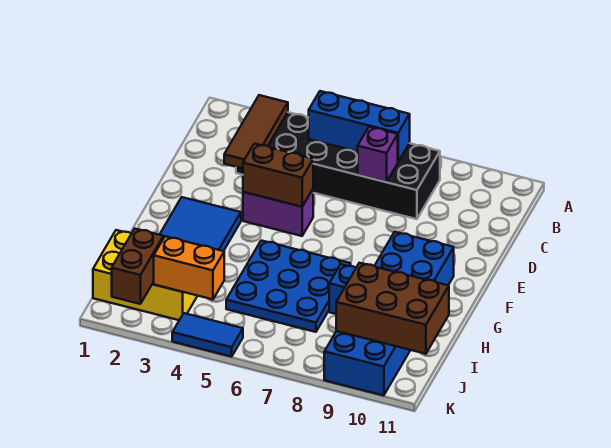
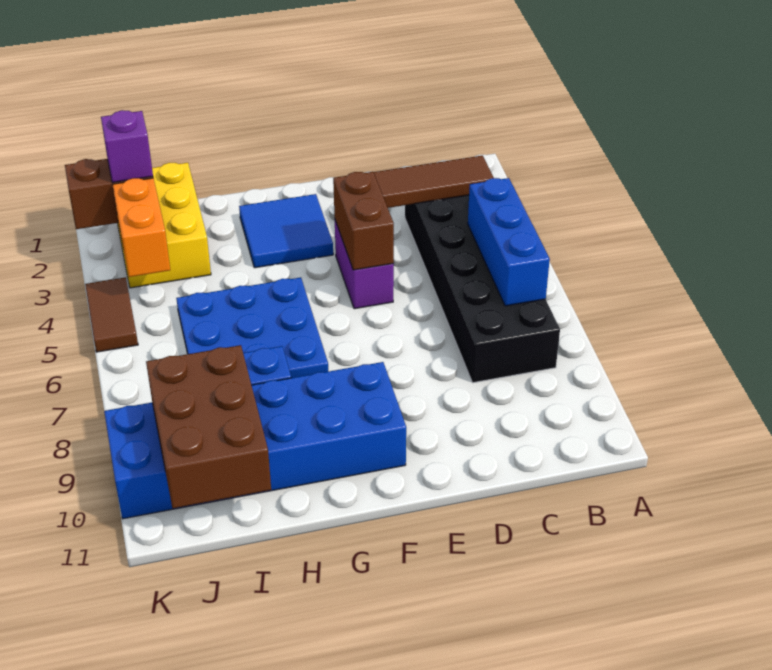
purple 1x1 brick [358,127,398,182] -> purple 1x1 brick moved to [101,110,153,182]
blue 1x2 tile [172,313,243,357] -> brown 1x2 tile [85,277,138,352]

